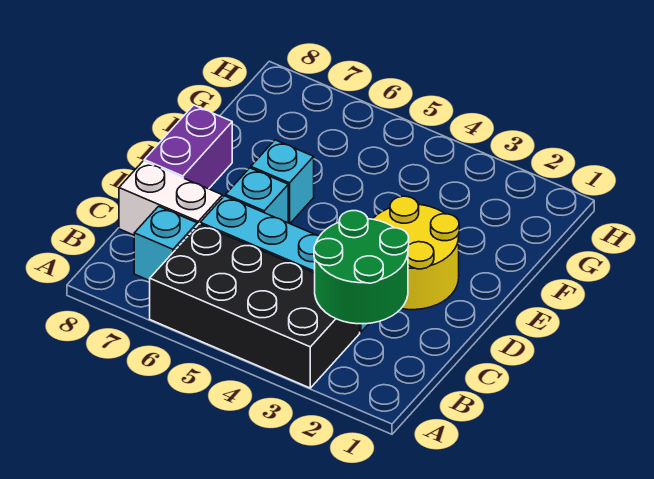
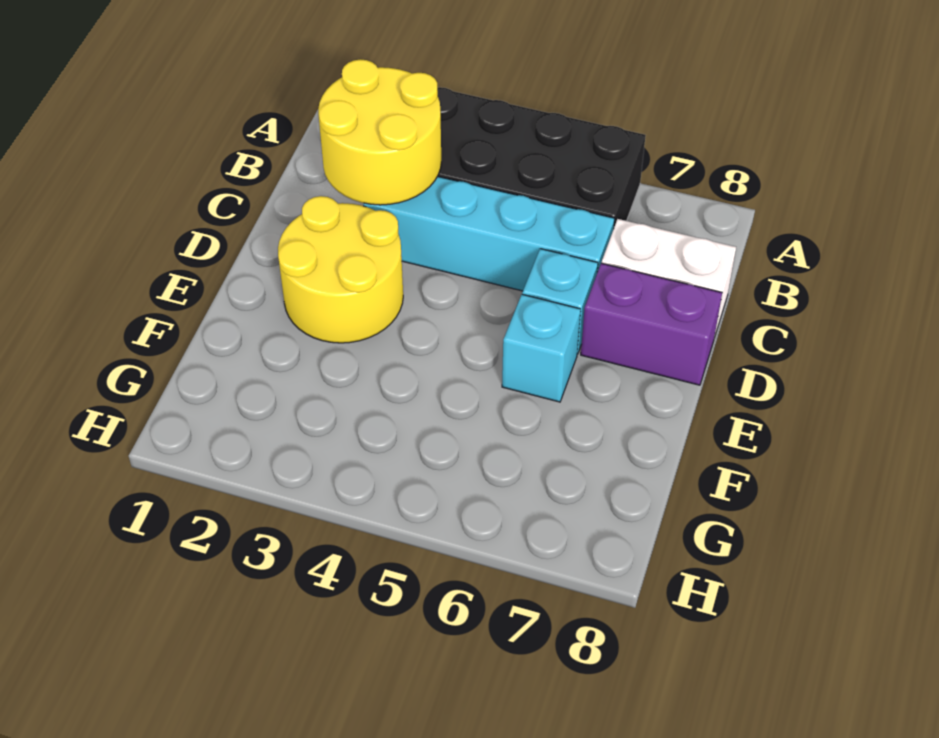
green 2x2 round brick [314,211,409,324] -> yellow 2x2 round brick [318,59,441,205]
cyan 1x1 brick [134,206,197,281] -> none
purple 1x2 brick [144,105,232,189] -> purple 1x2 brick turned to [581,263,722,385]

